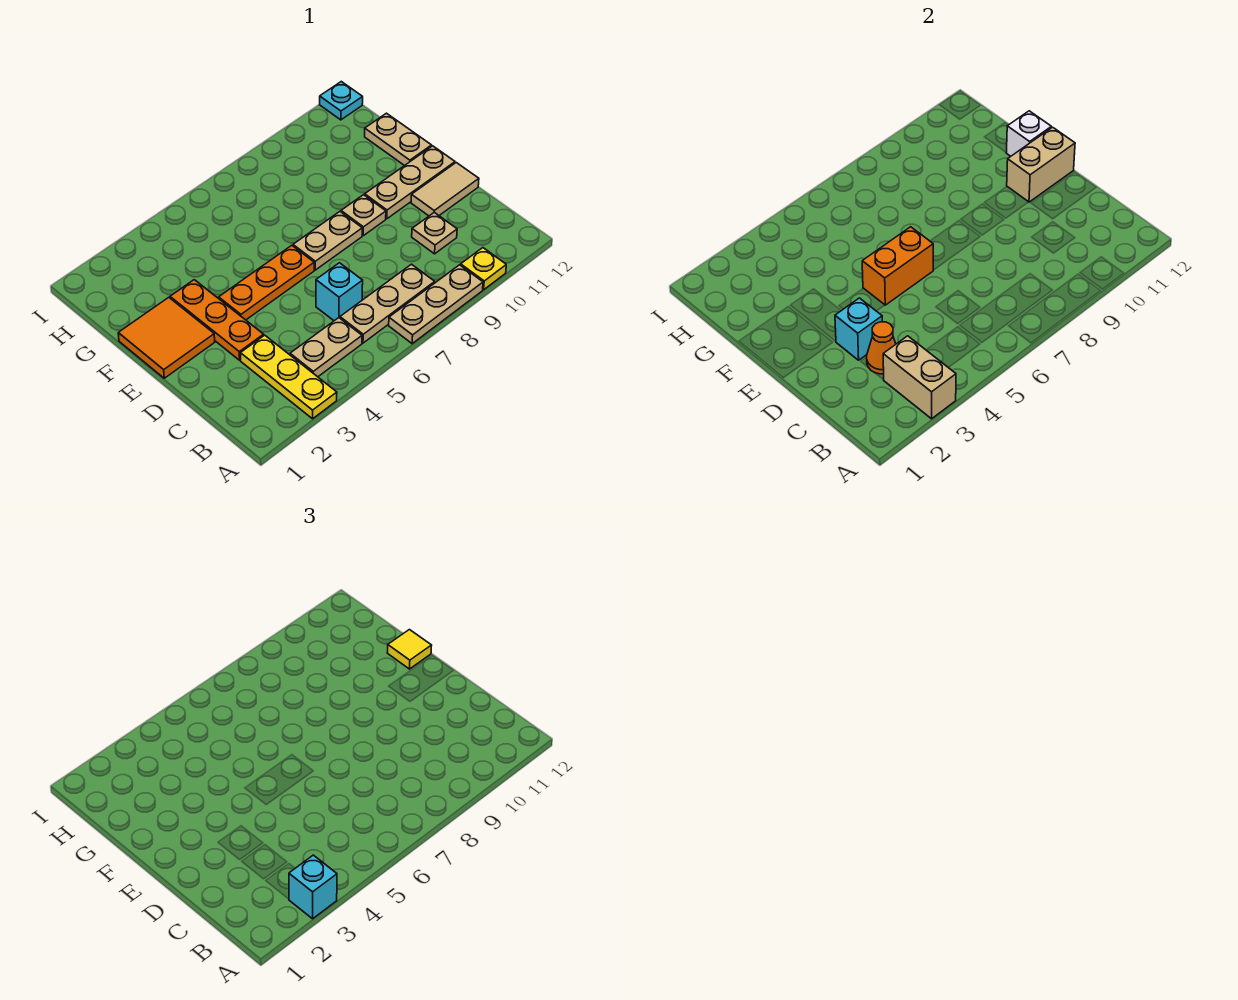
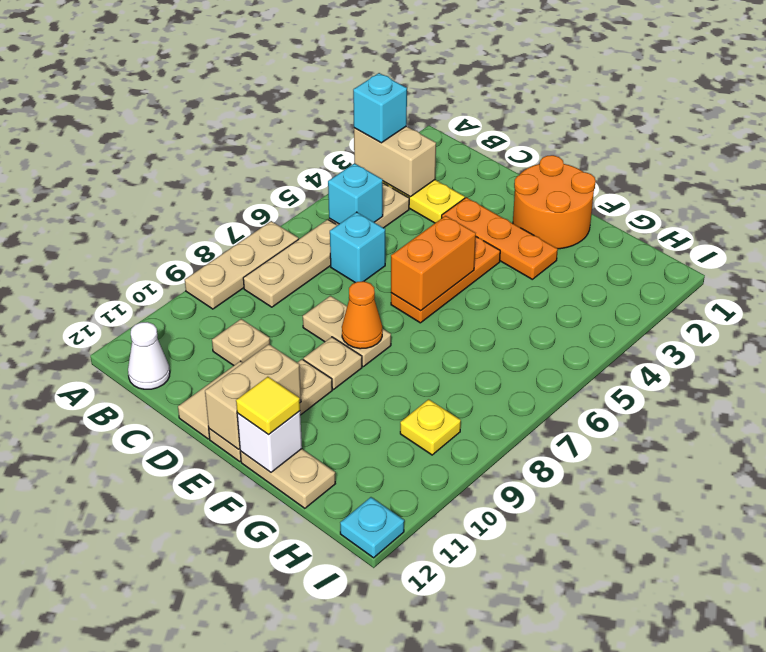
yellow 1x1 plate [461,248,506,290] -> yellow 1x1 plate moved to [400,399,461,455]
none -> white 1x1 cone [128,322,170,389]
orange 1x1 cone [867,322,896,374] -> orange 1x1 cone moved to [342,281,382,349]
cyan 1x1 brick [835,298,882,360] -> cyan 1x1 brick moved to [328,163,383,224]
orange 2x2 tile [118,297,215,378] -> orange 2x2 round brick [513,155,596,249]
tan 1x2 plate [293,212,362,270] -> tan 1x2 plate turned to [303,296,391,367]

